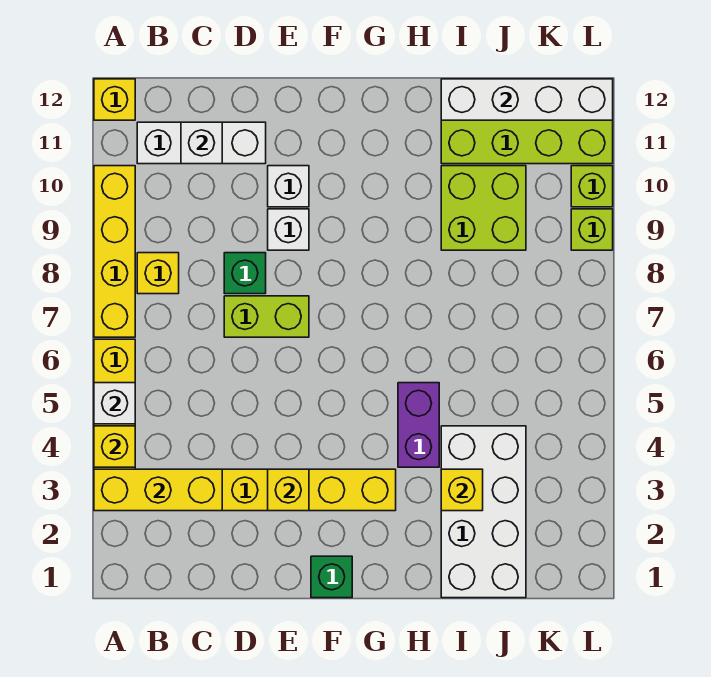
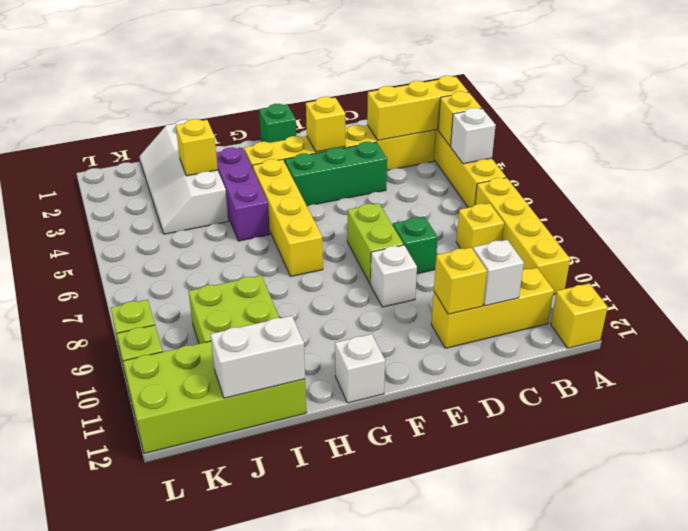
white 1x3 brick [137,122,266,164] -> yellow 1x3 brick [431,268,554,348]
none -> green 1x3 brick [285,142,387,206]
lime 1x2 brick [224,296,309,337] -> lime 1x2 brick turned to [347,203,404,284]
none -> yellow 1x1 brick [434,248,487,314]
white 1x1 brick [268,166,309,207] -> white 1x1 brick moved to [335,334,385,403]
none -> yellow 1x4 brick [252,159,323,276]
purple 1x2 brick [398,383,439,467] -> purple 1x3 brick [216,147,270,241]
white 2x4 brick [441,426,526,598] -> white 2x4 slope [139,119,228,234]
white 1x4 brick [441,79,613,120] -> white 1x2 brick [211,316,305,398]

